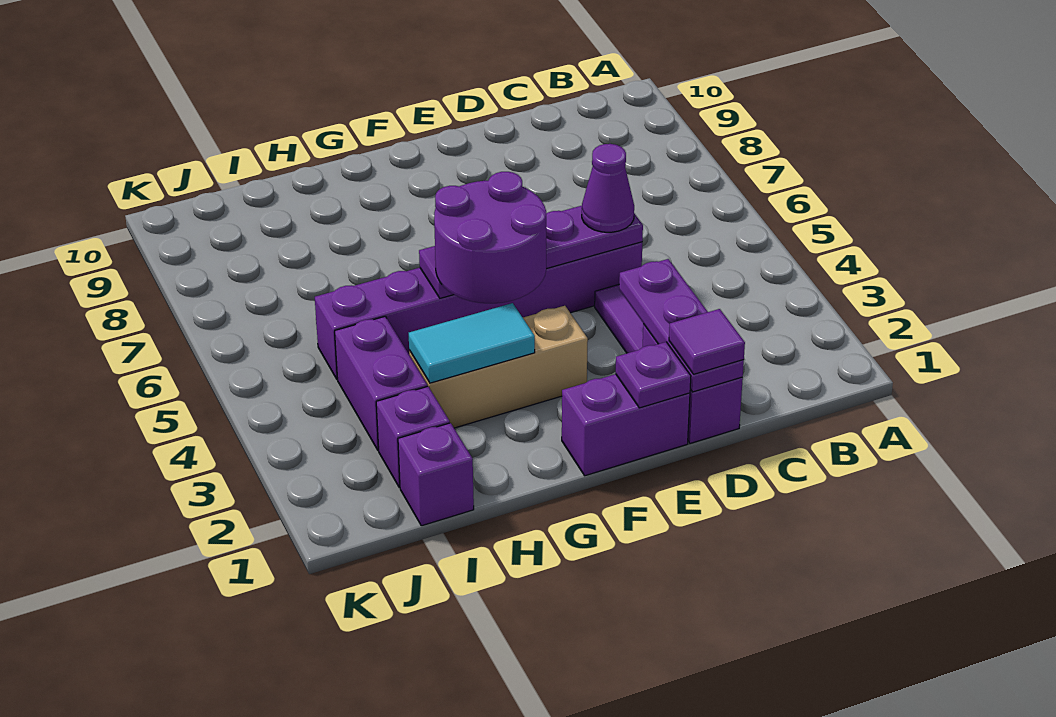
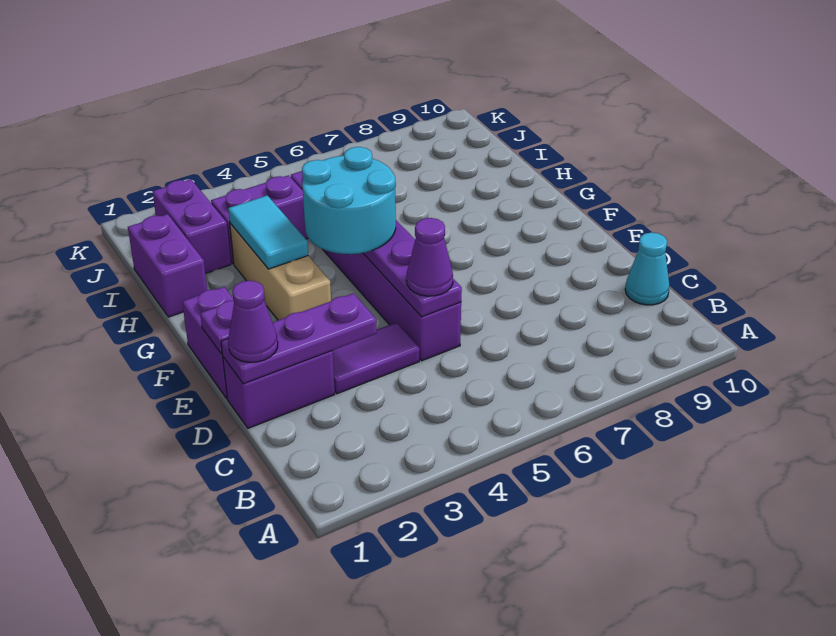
none -> cyan 1x1 cone [625,232,670,305]
purple 1x1 tile [669,309,745,374] -> purple 1x1 cone [228,280,278,362]
purple 2x2 round brick [434,172,546,303] -> cyan 2x2 round brick [302,147,396,254]
purple 1x1 brick [398,423,474,526] -> purple 1x2 brick [128,214,207,317]
purple 1x1 brick [376,386,450,488] -> purple 1x2 brick [153,179,231,274]

